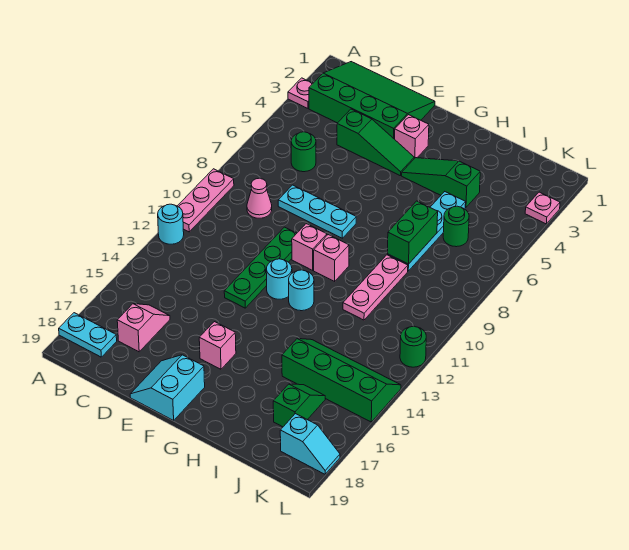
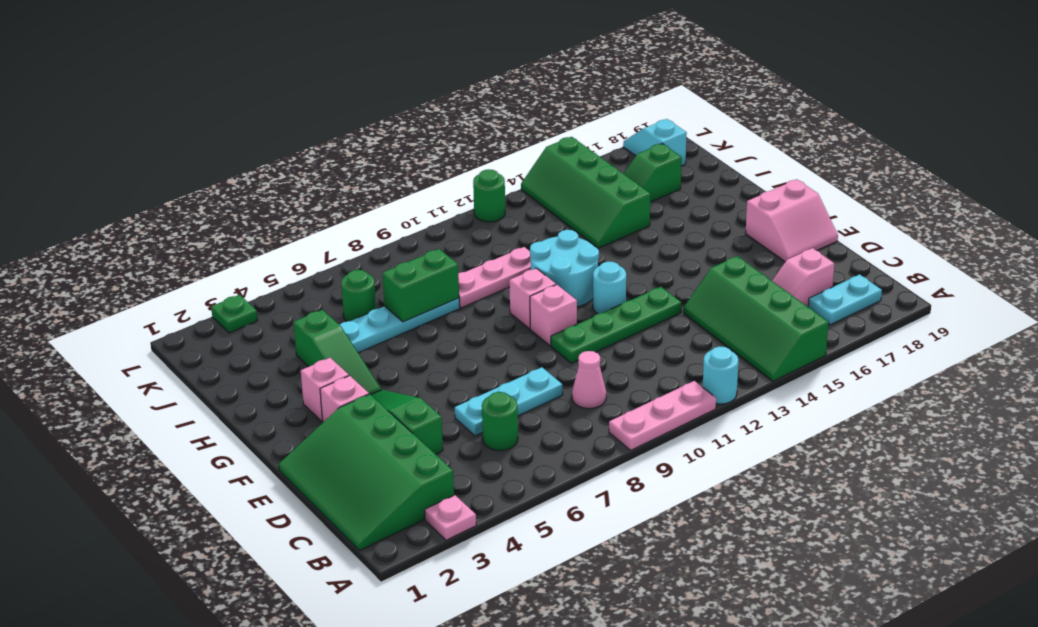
none -> green 2x4 slope [684,256,828,381]
cyan 1x2 plate [59,313,117,357] -> cyan 1x2 plate turned to [808,274,882,325]
cyan 1x3 plate [278,185,356,238] -> cyan 1x3 plate turned to [455,367,563,436]
cyan 2x2 slope [130,355,205,420] -> pink 2x2 slope [745,179,838,262]
pink 1x1 brick [199,322,236,369] -> pink 1x1 brick moved to [301,358,349,422]
cyan 1x1 round brick [289,270,314,311] -> cyan 2x2 round brick [530,230,599,307]
pink 1x1 plate [525,192,560,224] -> green 1x1 plate [211,295,258,333]

